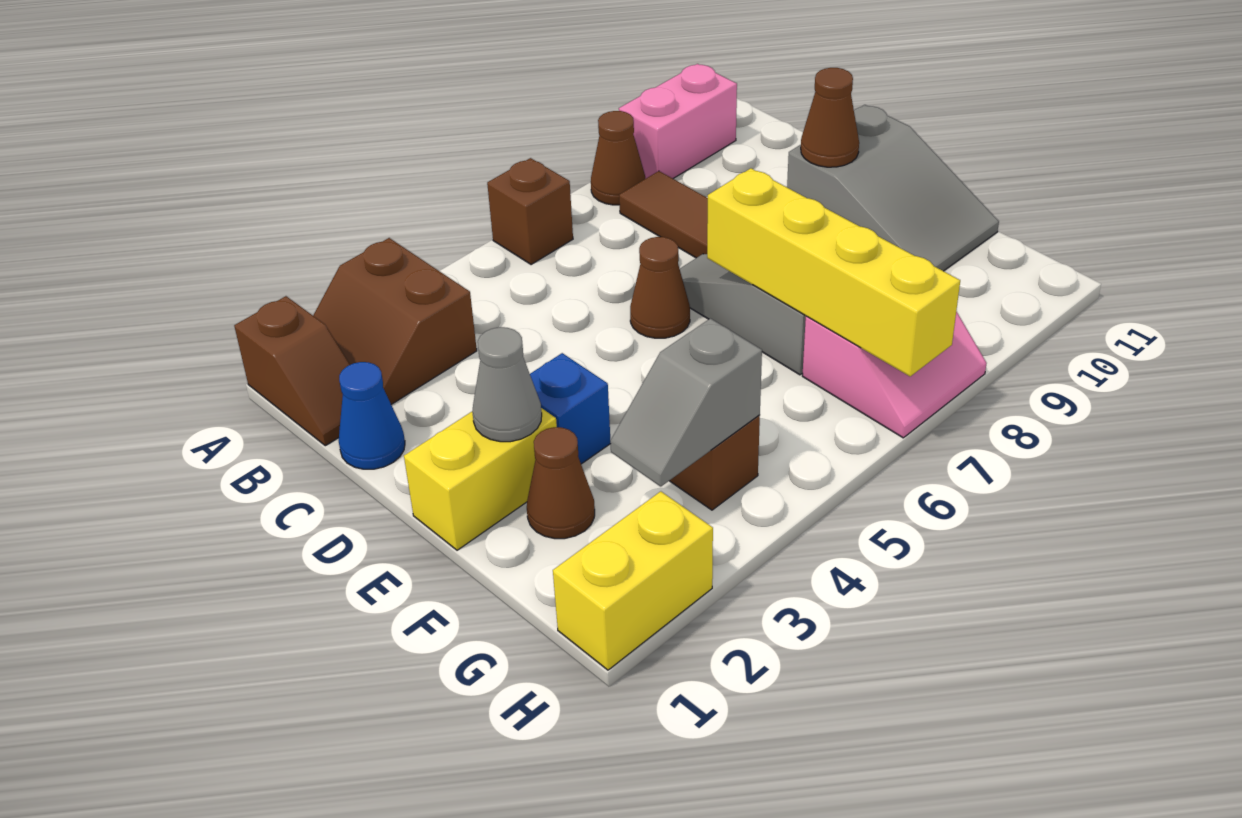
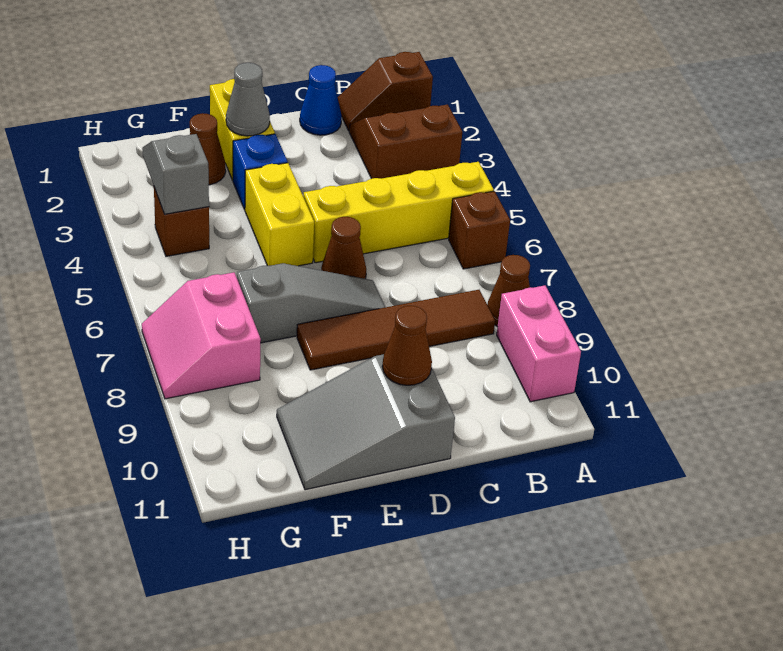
yellow 1x4 brick [707,168,960,376] -> yellow 1x4 brick moved to [303,162,494,263]
yellow 1x2 brick [553,491,713,670] -> yellow 1x2 brick moved to [245,163,314,266]

